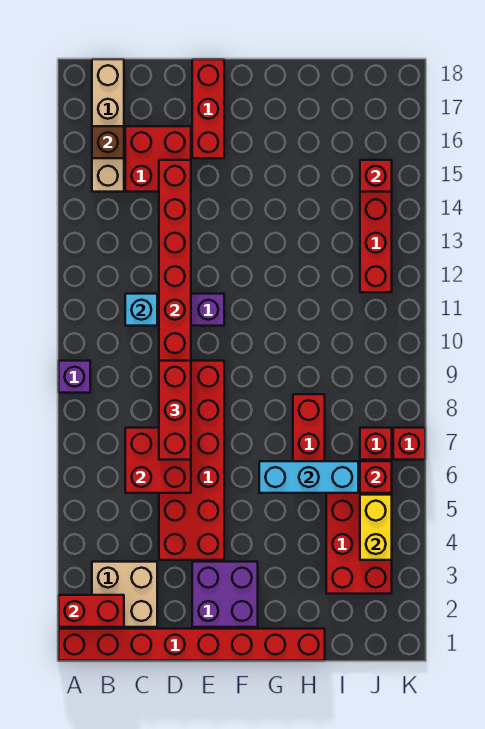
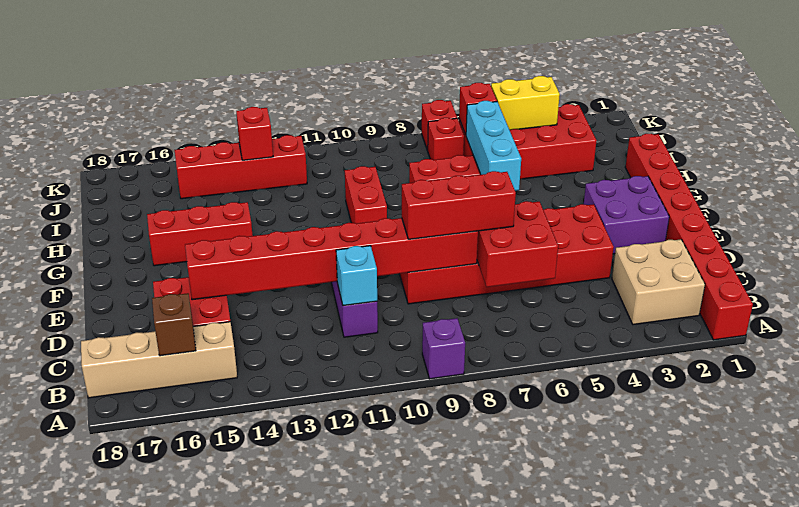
red 1x2 brick [59,595,124,627] -> red 1x2 brick moved to [345,166,387,224]
red 1x3 brick [192,59,224,158] -> red 1x3 brick moved to [147,202,253,266]
red 1x1 brick [360,160,392,192] -> red 1x1 brick moved to [236,107,273,160]

